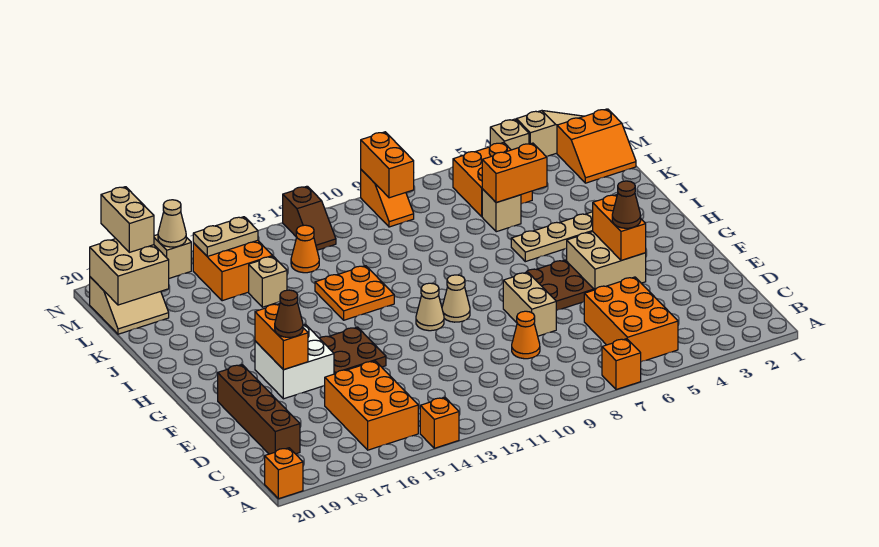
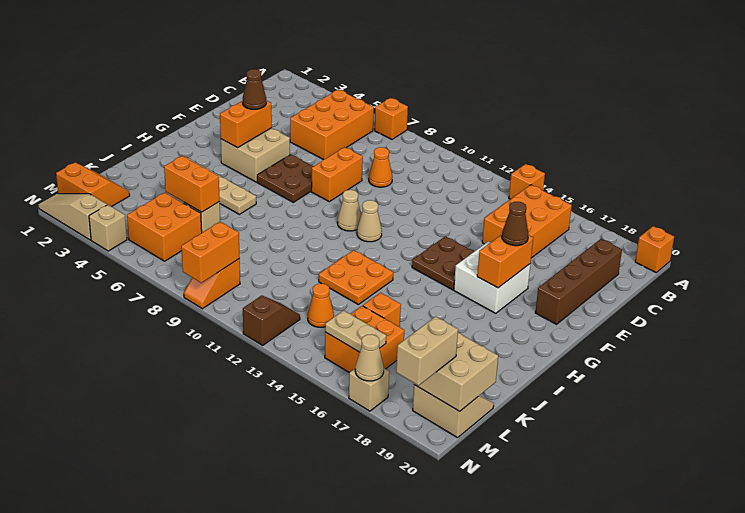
tan 1x2 brick [503,272,556,336] -> orange 1x2 brick [311,147,363,202]
tan 1x1 brick [249,256,287,307] -> orange 1x1 brick [363,293,401,327]
orange 1x2 slope [361,170,414,227] -> orange 1x2 slope turned to [184,259,240,309]

